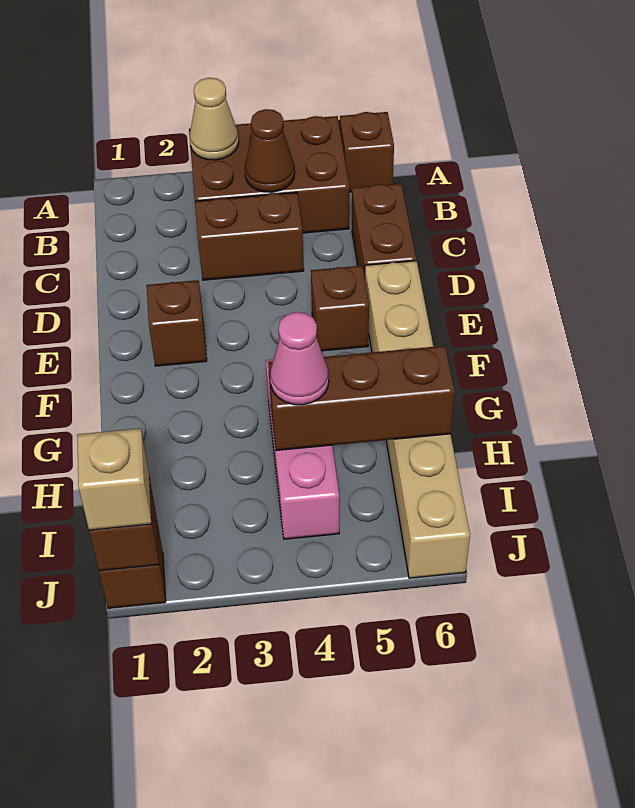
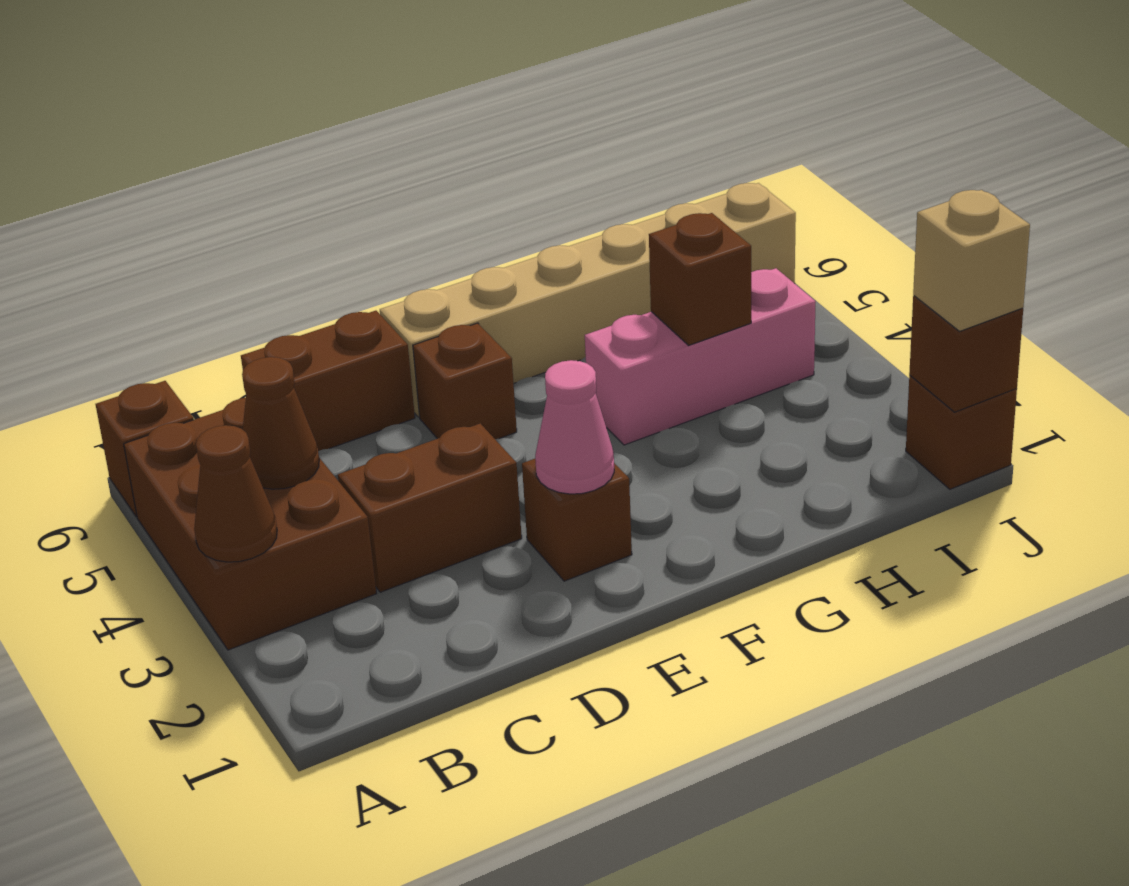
tan 1x1 cone [189,78,239,160] -> brown 1x1 cone [194,425,277,562]
brown 1x2 brick [195,192,304,280] -> brown 1x2 brick turned to [338,423,522,592]
brown 1x3 brick [268,346,455,450] -> brown 1x1 brick [649,213,751,345]
pink 1x1 cone [270,312,329,405] -> pink 1x1 cone moved to [535,360,614,494]

